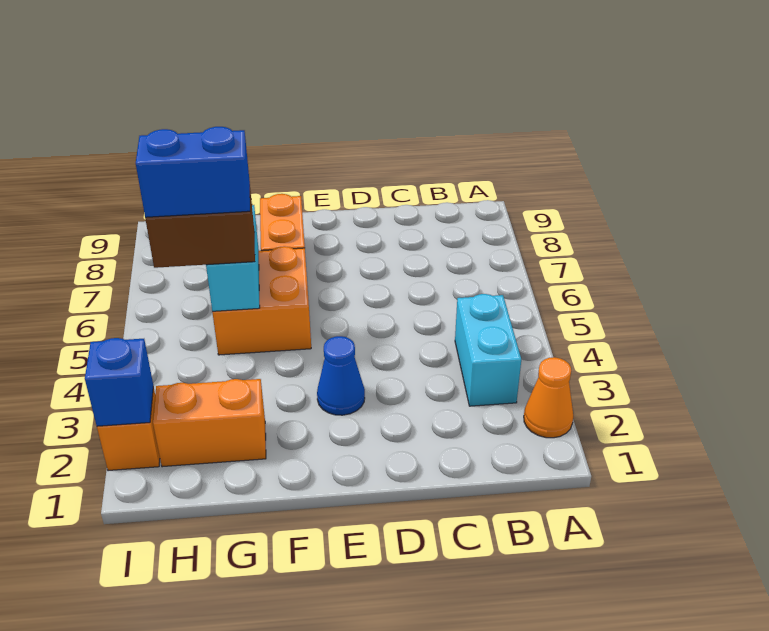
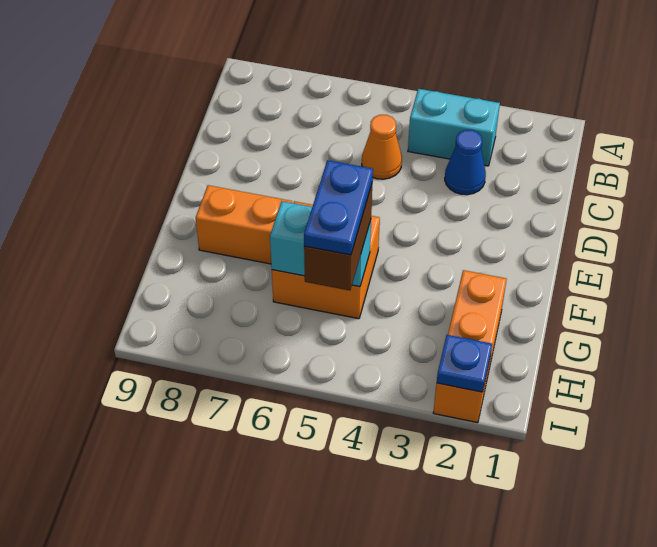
orange 1x1 cone [524,357,573,438] -> orange 1x1 cone moved to [362,115,402,179]
blue 1x1 cone [317,336,365,415] -> blue 1x1 cone moved to [445,130,486,195]
blue 1x2 brick [136,127,250,218] -> blue 1x2 plate [304,160,373,255]
blue 1x1 brick [85,338,153,426] -> blue 1x1 plate [437,335,492,392]

